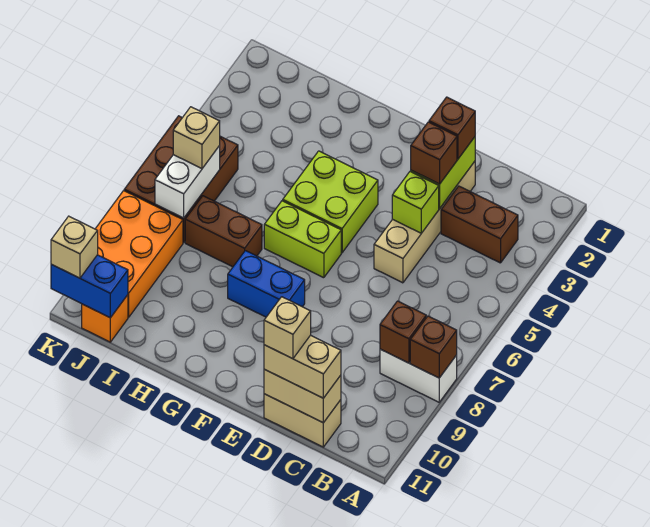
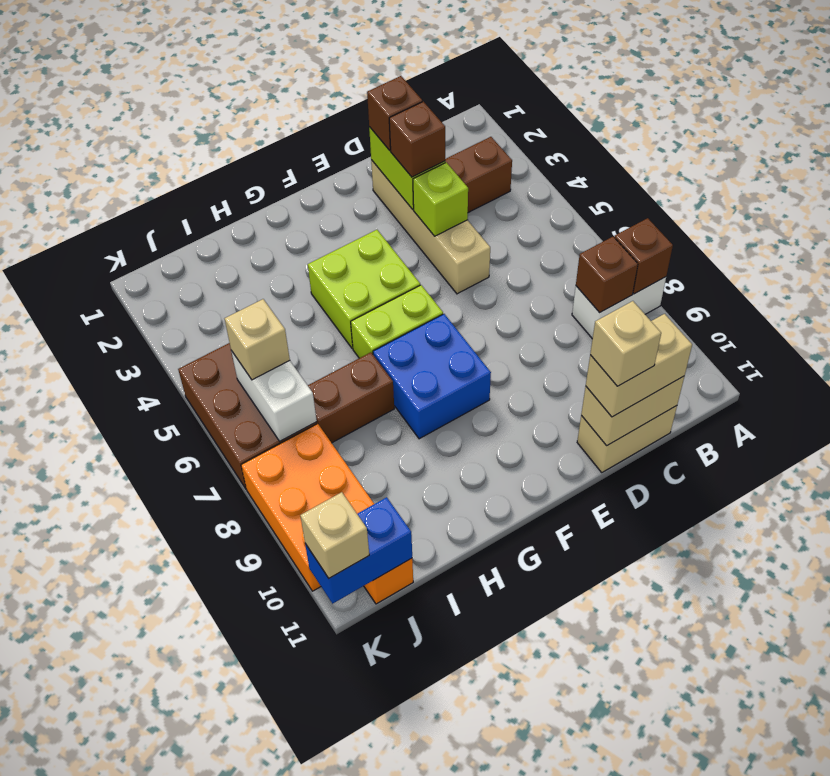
blue 1x2 brick [228,251,305,317] -> blue 2x2 brick [373,314,491,439]

